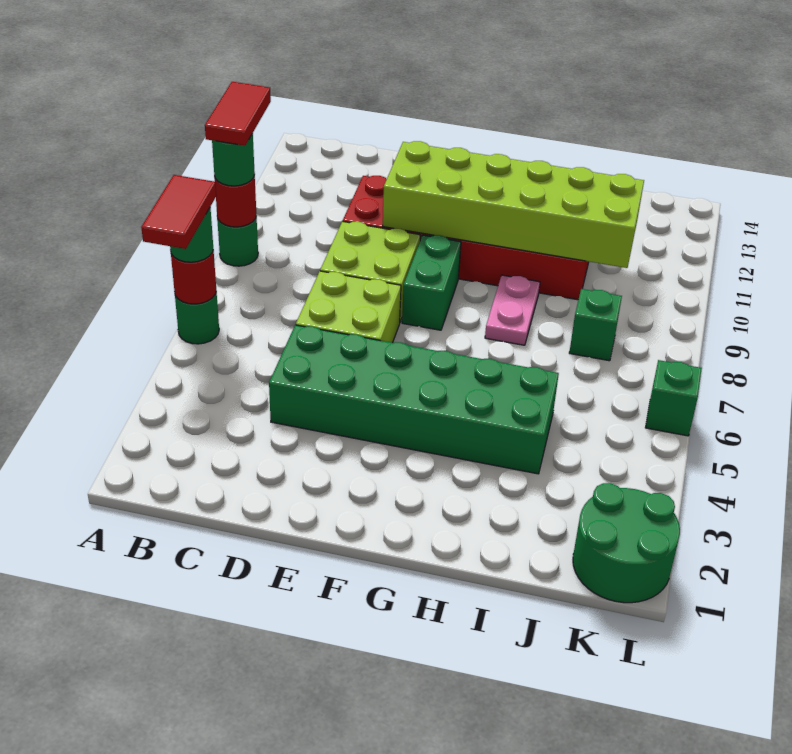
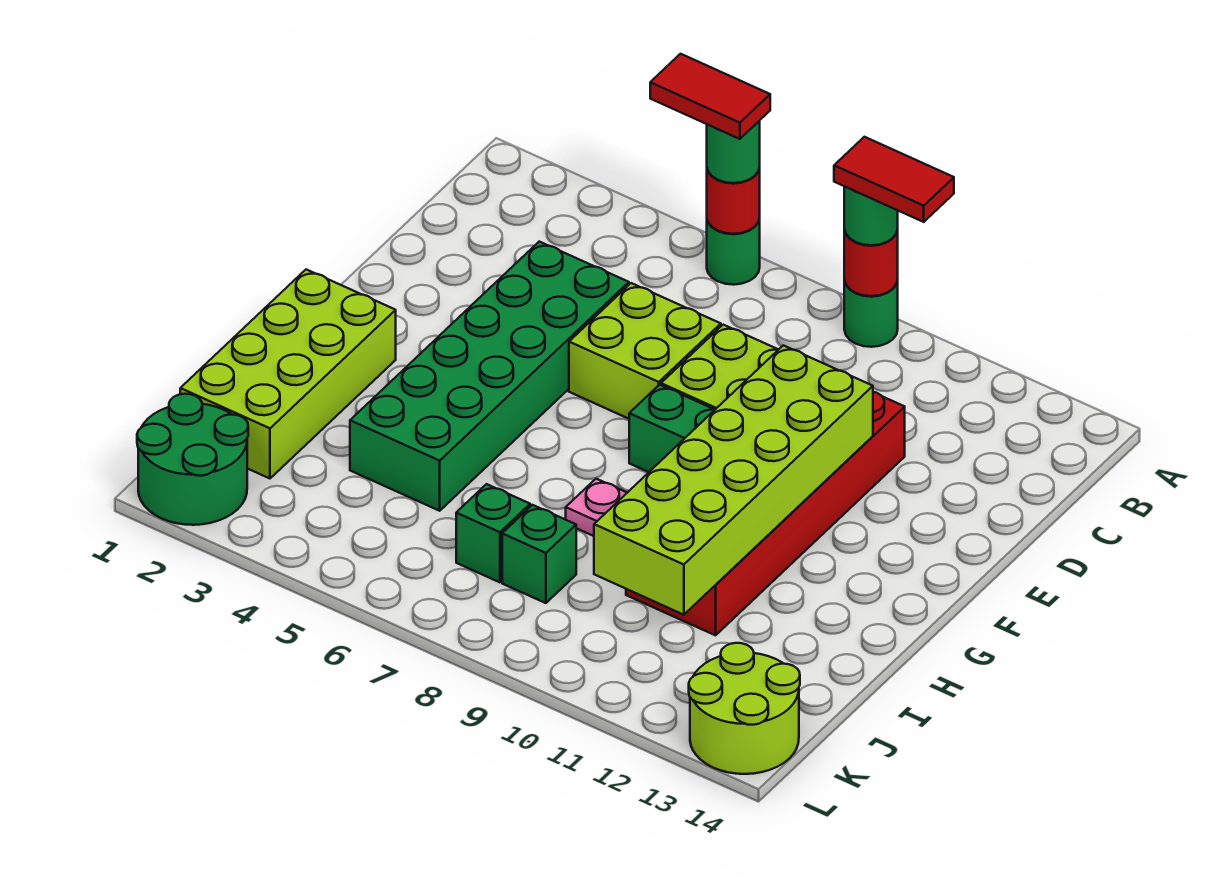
none -> lime 2x4 brick [180,270,396,478]
none -> lime 2x2 round brick [689,643,800,774]
green 1x1 brick [646,360,702,436] -> green 1x1 brick moved to [456,484,530,582]

